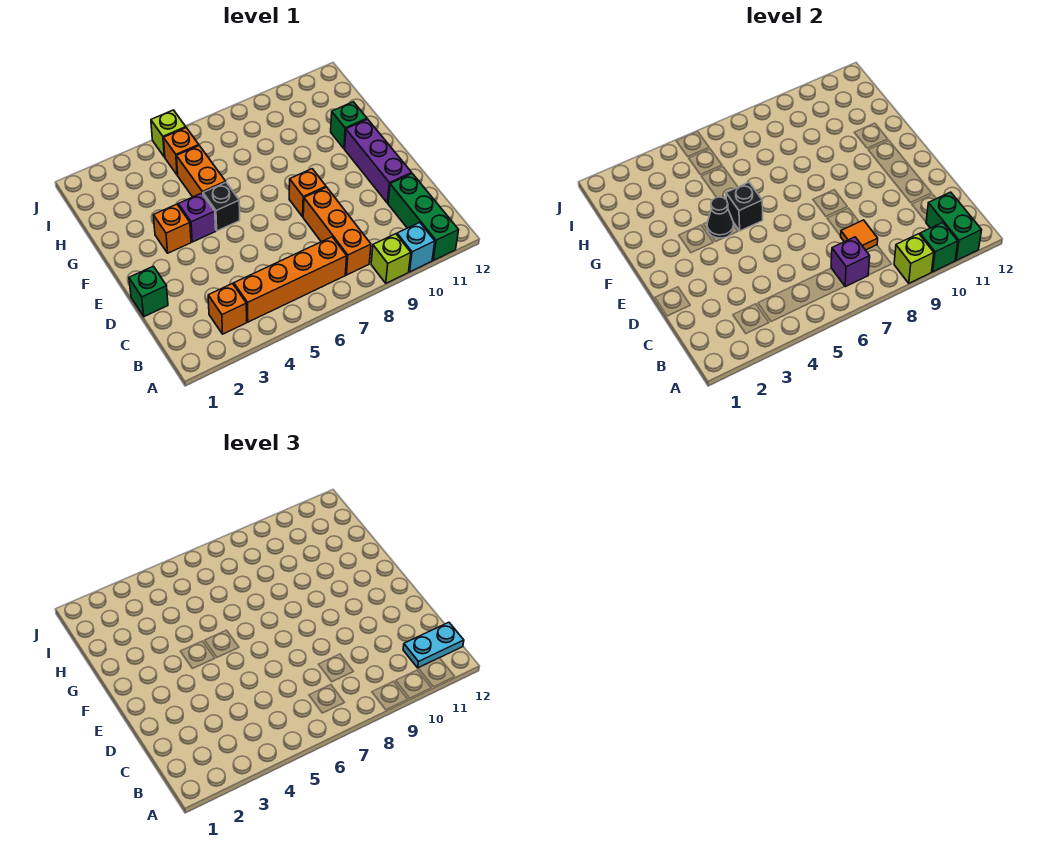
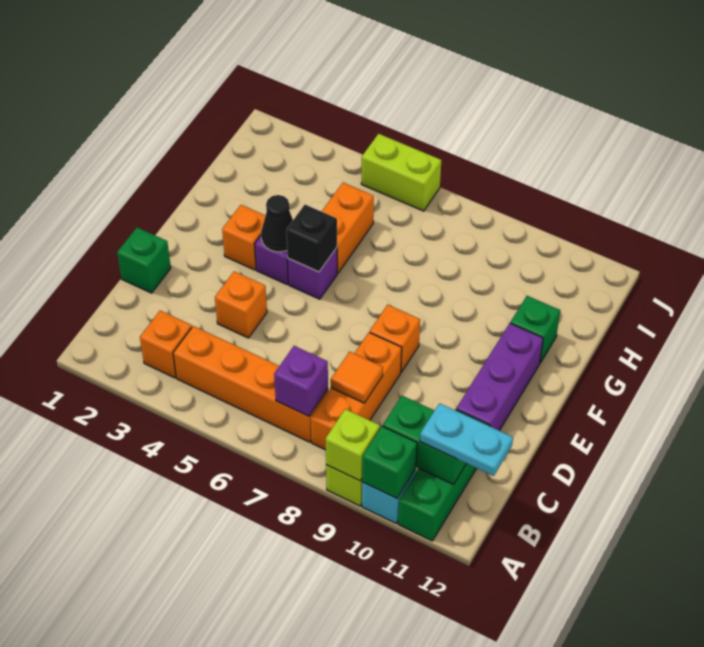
green 1x2 brick [926,192,982,260] -> green 1x2 brick turned to [383,396,466,485]
black 1x1 brick [203,183,240,231] -> purple 1x1 brick [288,248,337,299]
orange 1x1 brick [164,128,199,175] -> orange 1x1 brick moved to [215,271,267,338]
lime 1x1 brick [151,110,186,157] -> lime 1x2 brick [361,134,441,211]

